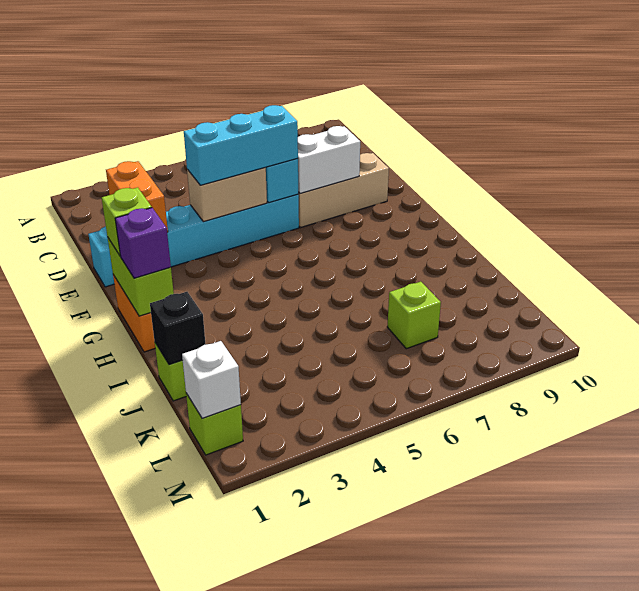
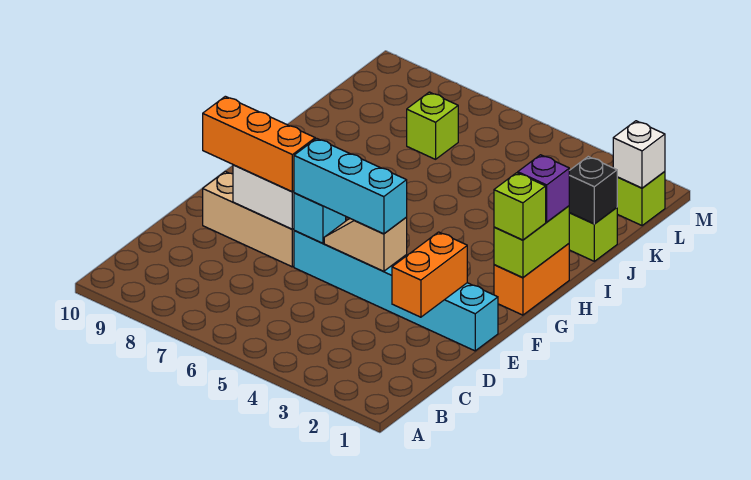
tan 1x2 brick [187,168,267,222] -> tan 1x2 slope [324,218,407,271]
none -> orange 1x3 brick [203,96,315,192]

